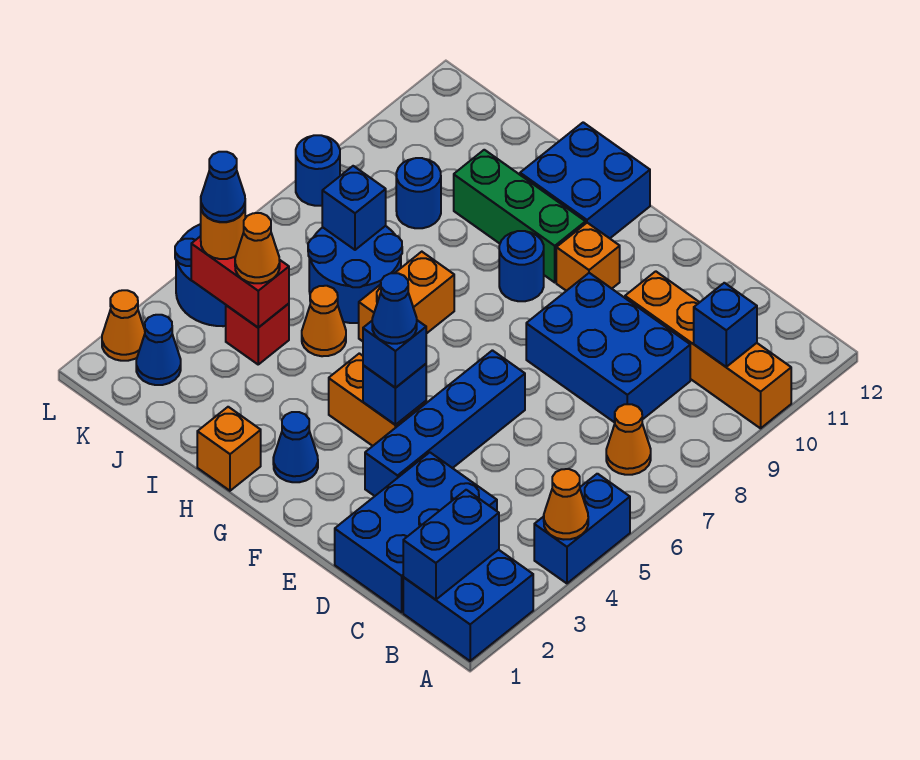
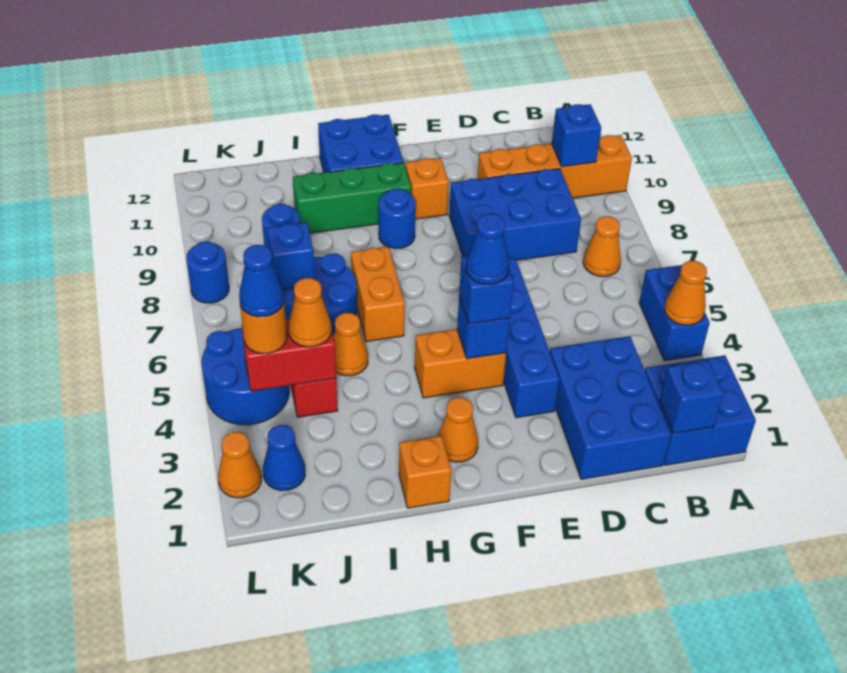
blue 1x2 brick [403,490,499,600] -> blue 1x1 brick [660,360,724,433]
blue 1x1 cone [273,412,318,482] -> orange 1x1 cone [438,397,478,462]

